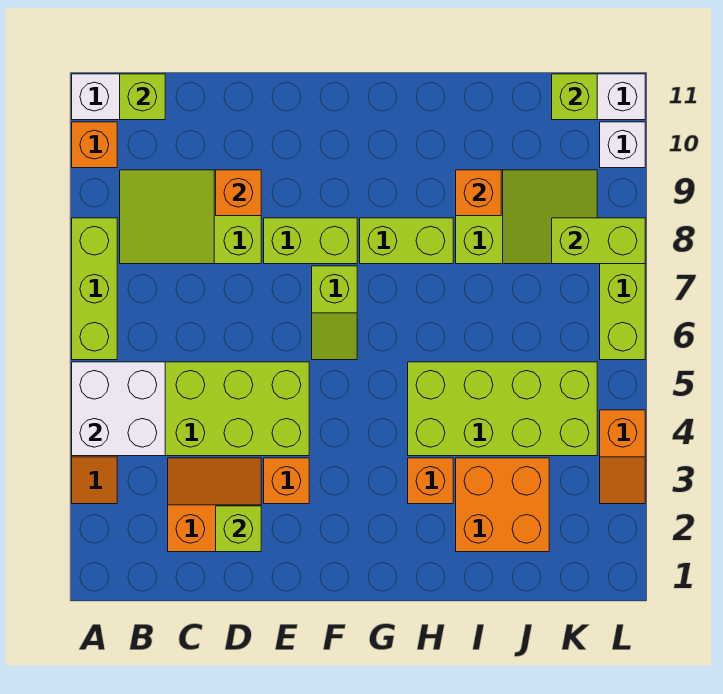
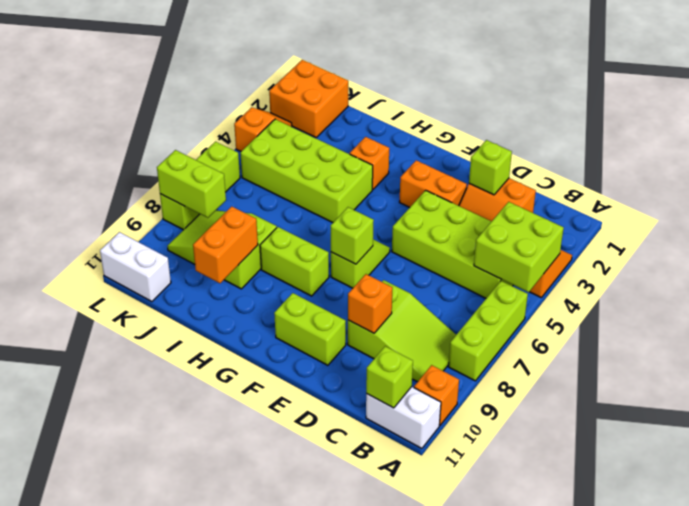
white 2x2 brick [72,362,165,456] -> lime 2x2 brick [474,202,564,292]
orange 1x1 brick [264,458,309,504] -> orange 1x2 brick [400,160,467,207]
lime 1x2 brick [264,218,357,264] -> lime 1x2 brick moved to [274,293,346,365]
orange 2x2 brick [456,458,549,552] -> orange 2x2 brick moved to [269,60,348,137]
orange 1x1 brick [456,170,501,216] -> orange 1x2 brick [193,206,258,283]
lime 1x1 brick [552,74,597,120] -> lime 1x1 brick moved to [331,207,374,264]
white 1x1 brick [600,122,645,168] -> none

